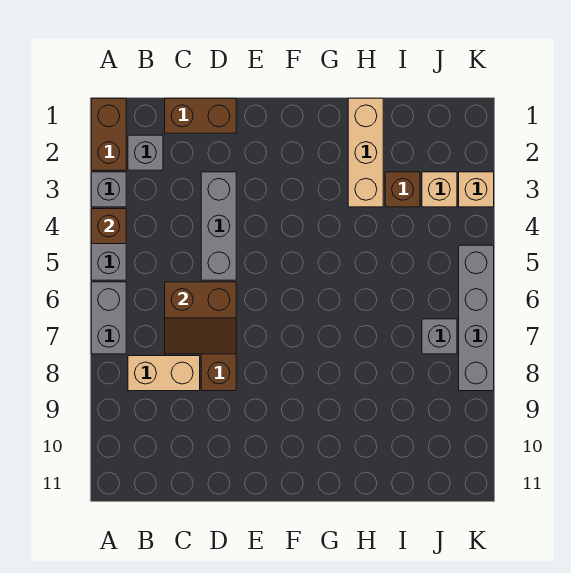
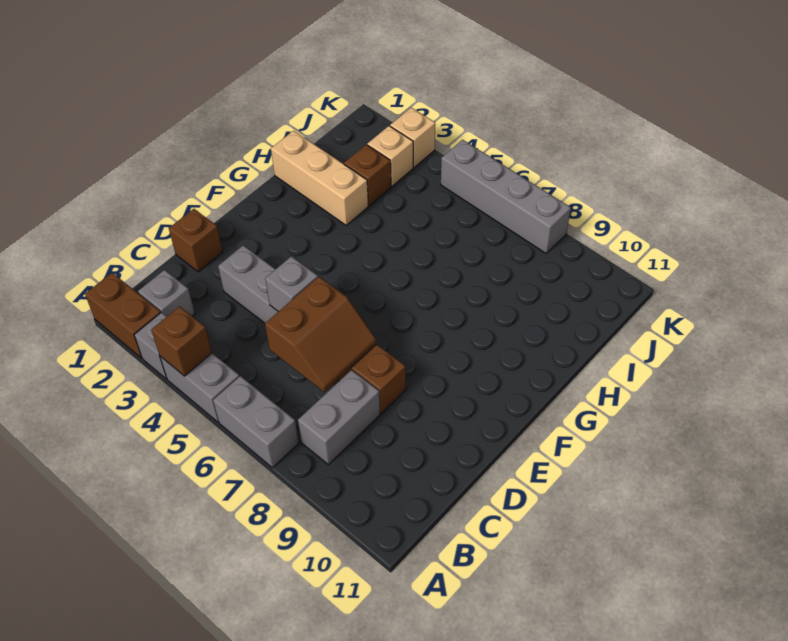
tan 1x2 brick [128,356,200,391] -> grey 1x2 brick [298,370,380,465]
brown 1x2 brick [165,98,236,133] -> brown 1x1 brick [169,209,223,272]
grey 1x1 brick [422,319,457,354] -> grey 1x1 brick moved to [265,256,318,312]

